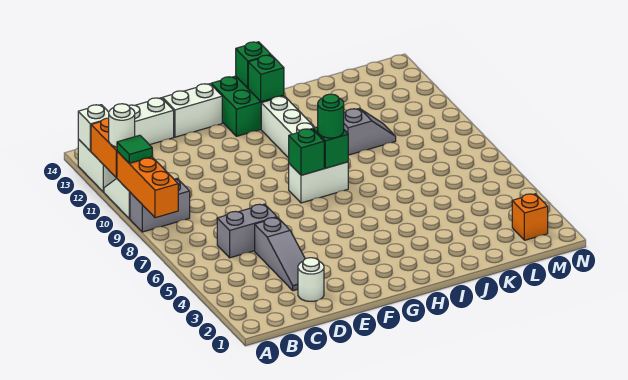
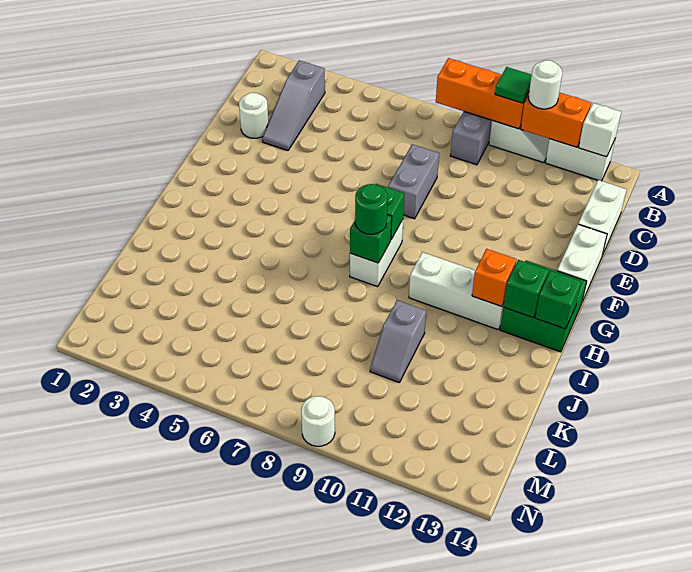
grey 1x2 brick [217,204,277,258] -> grey 1x2 brick moved to [388,144,439,219]
grey 1x3 slope [255,218,305,291] -> grey 1x3 slope turned to [262,60,325,151]
orange 1x1 brick [512,194,548,240] -> orange 1x1 brick moved to [472,249,517,307]
none -> white 1x1 round brick [301,396,335,446]

